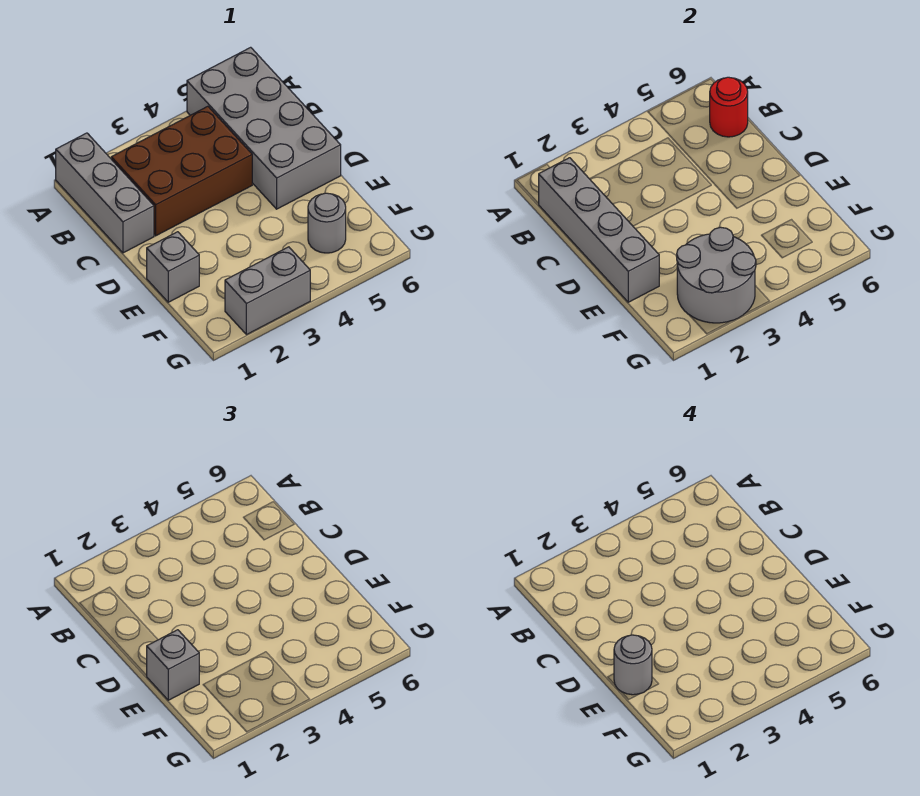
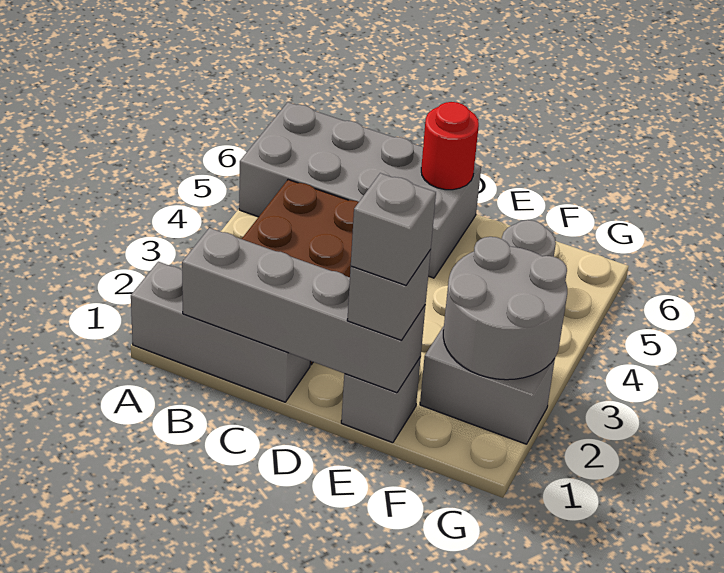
red 1x1 round brick [710,77,748,137] -> red 1x1 round brick moved to [421,102,479,190]
grey 1x1 round brick [614,635,652,695] -> grey 1x1 brick [351,173,436,285]
grey 1x2 brick [225,247,310,335] -> grey 1x2 brick turned to [420,326,555,444]

